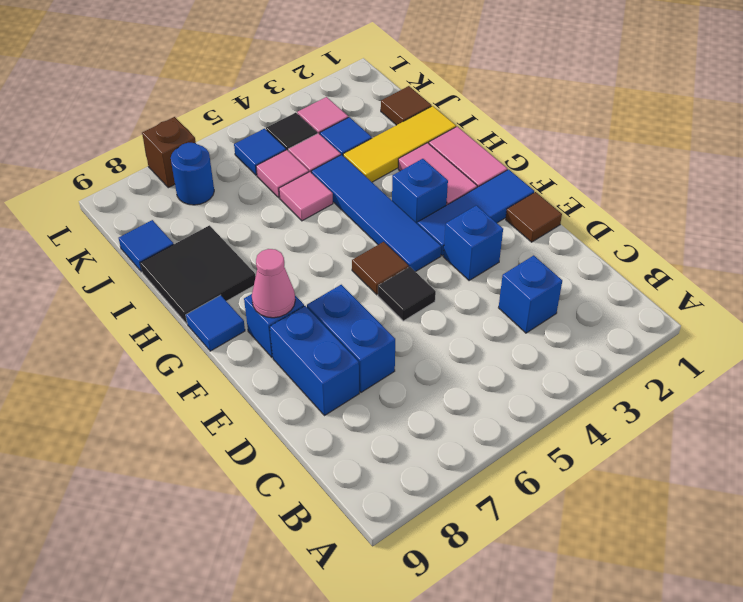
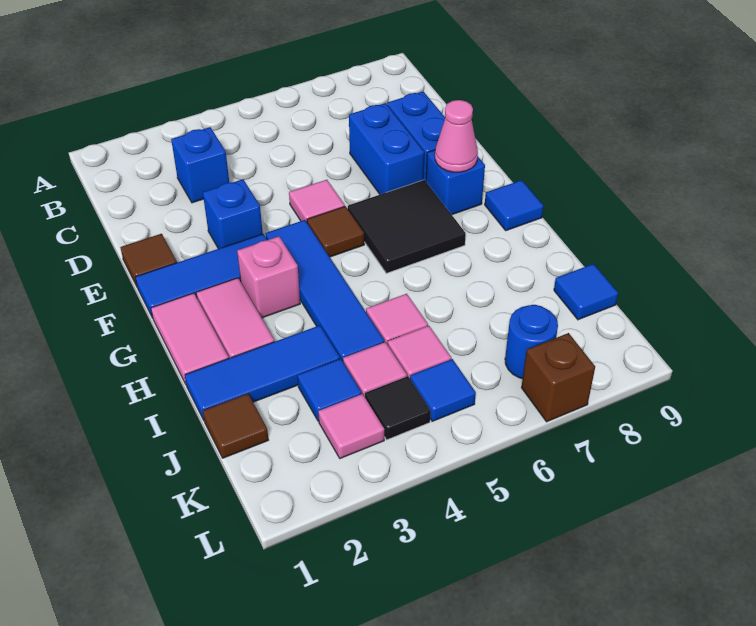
black 1x1 tile [378,267,436,321] -> pink 1x1 tile [289,180,345,222]
blue 1x1 brick [392,159,448,224] -> pink 1x1 brick [237,236,300,318]
black 2x2 tile [140,225,256,324] -> black 2x2 tile moved to [348,180,466,273]
yellow 1x3 tile [343,106,456,182] -> blue 1x3 tile [185,325,340,420]

